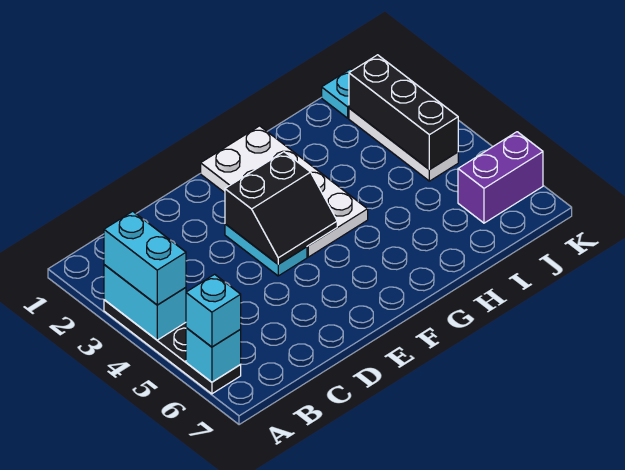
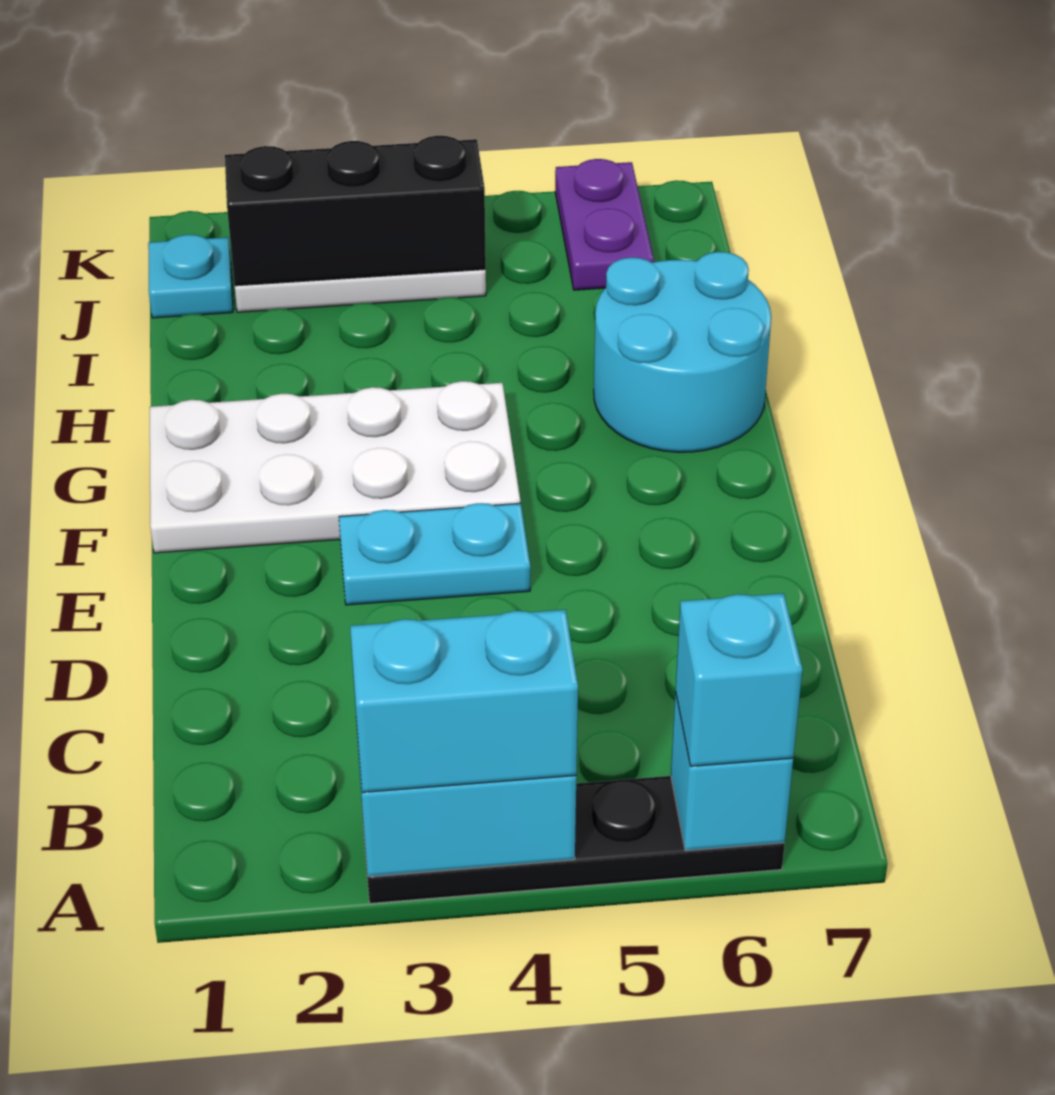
black 2x2 slope [225,152,337,264] -> none
none -> cyan 2x2 round brick [594,252,771,452]
purple 1x2 brick [458,132,543,223] -> purple 1x2 plate [555,159,654,290]

